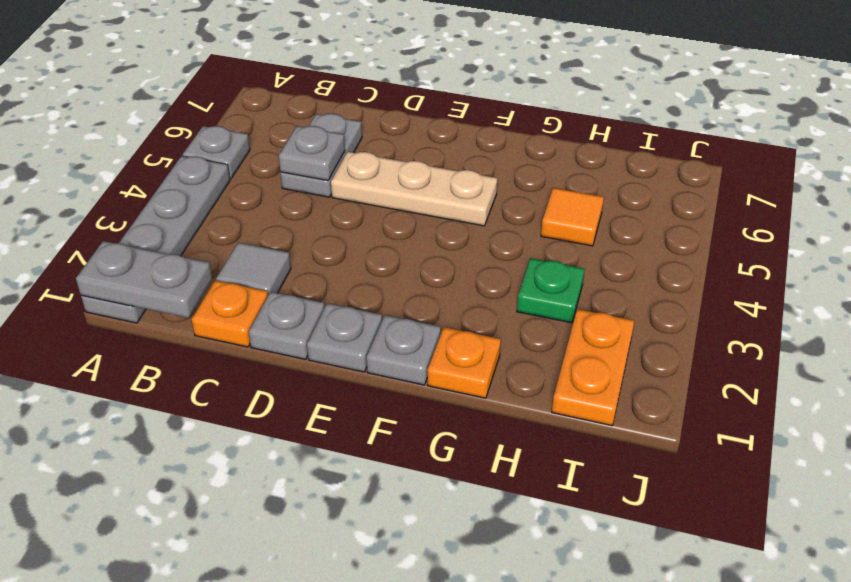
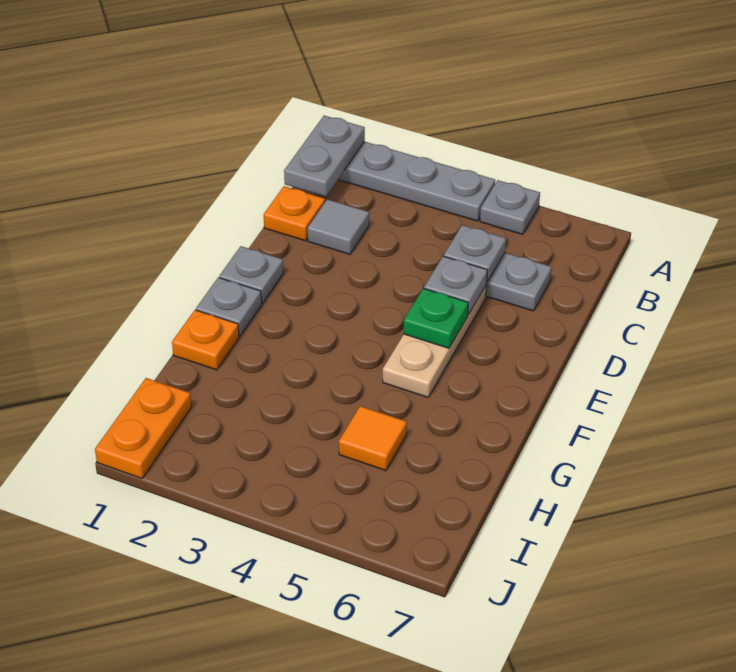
grey 1x1 plate [249,292,325,359] -> grey 1x1 plate moved to [424,256,488,315]
green 1x1 plate [517,258,585,323] -> green 1x1 plate moved to [404,288,468,348]
orange 1x2 plate [552,309,634,426] -> orange 1x2 plate turned to [95,378,192,478]

